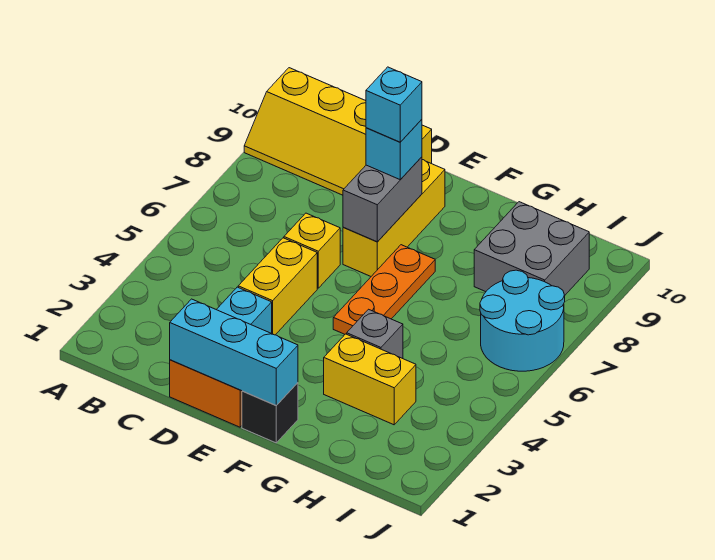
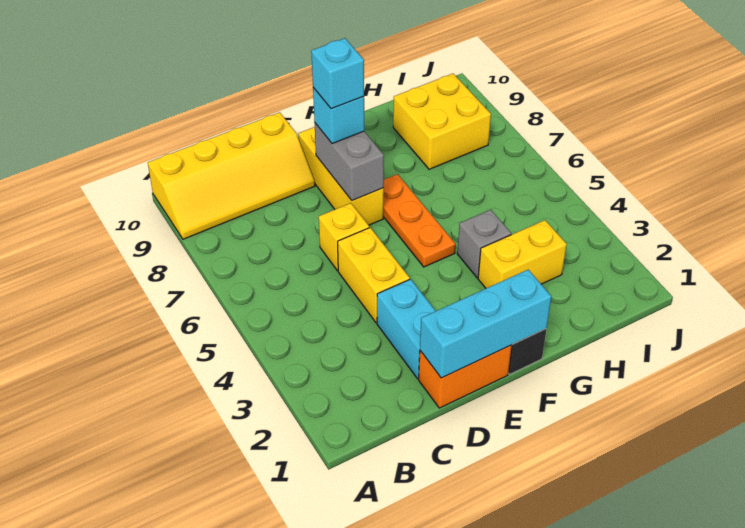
grey 2x2 brick [474,202,589,295] -> yellow 2x2 brick [393,74,491,169]
cyan 2x2 round brick [480,270,565,371] -> none

